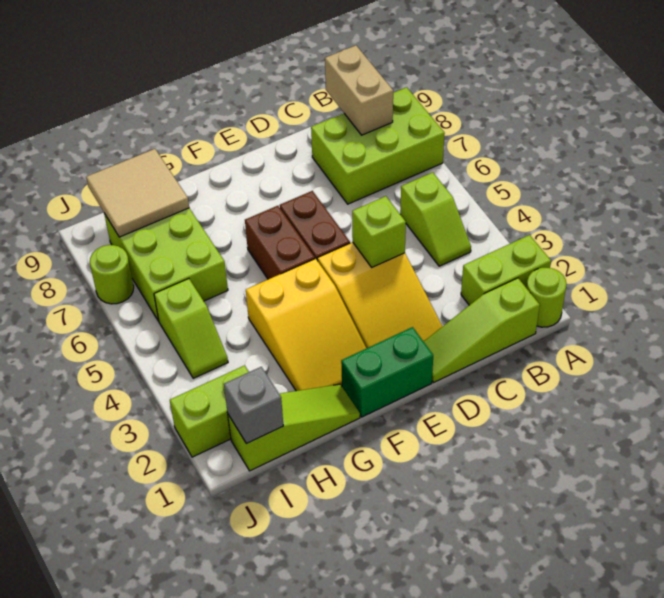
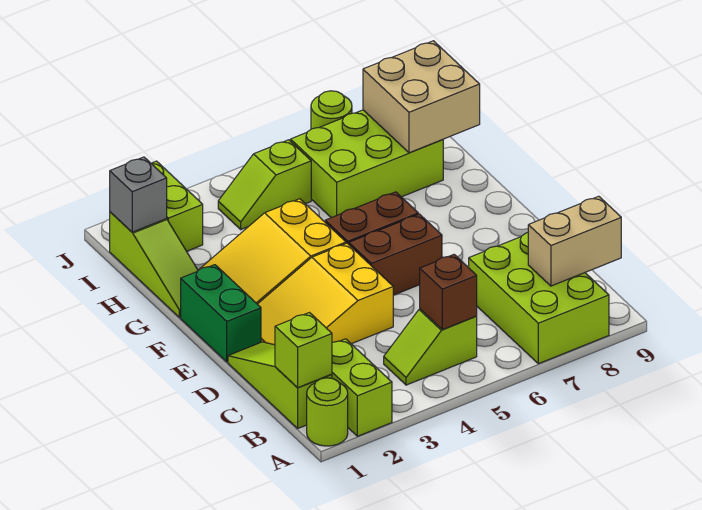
none -> brown 1x1 brick [420,255,477,330]
lime 1x1 brick [352,196,406,267] -> lime 1x1 brick moved to [275,313,332,388]
tan 2x2 tile [86,149,189,237] -> tan 2x2 brick [363,41,480,153]

